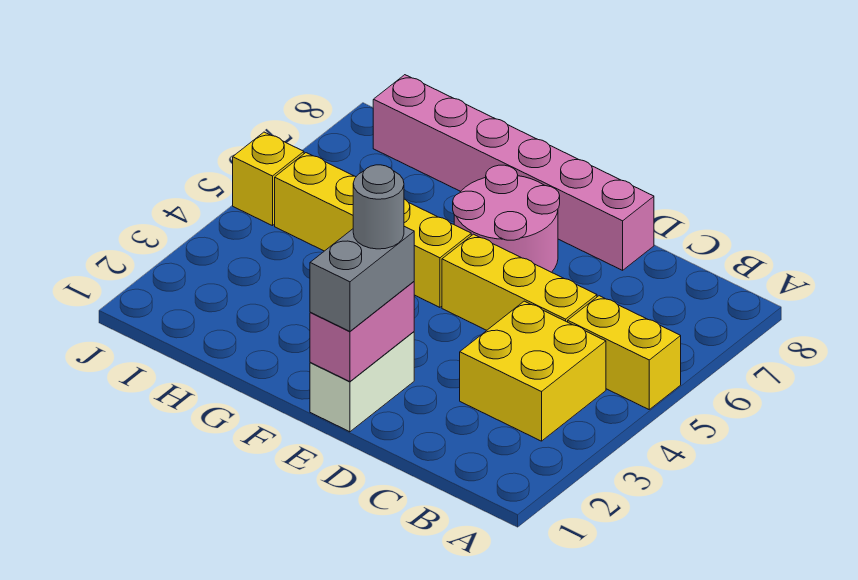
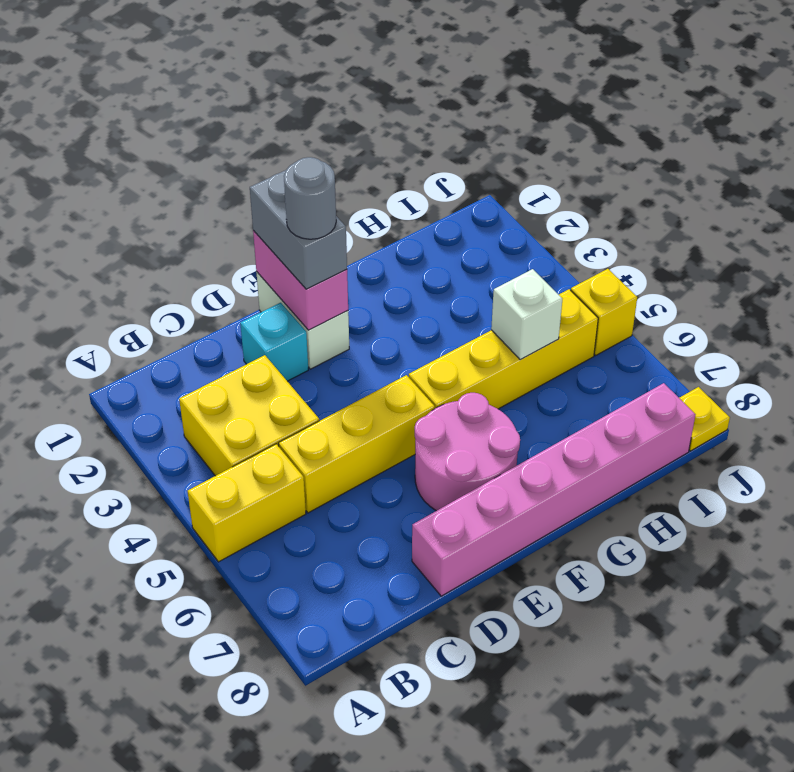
none -> cyan 1x1 brick [240,303,308,381]
none -> white 1x1 brick [491,269,562,360]
none -> yellow 1x1 plate [680,387,730,451]

